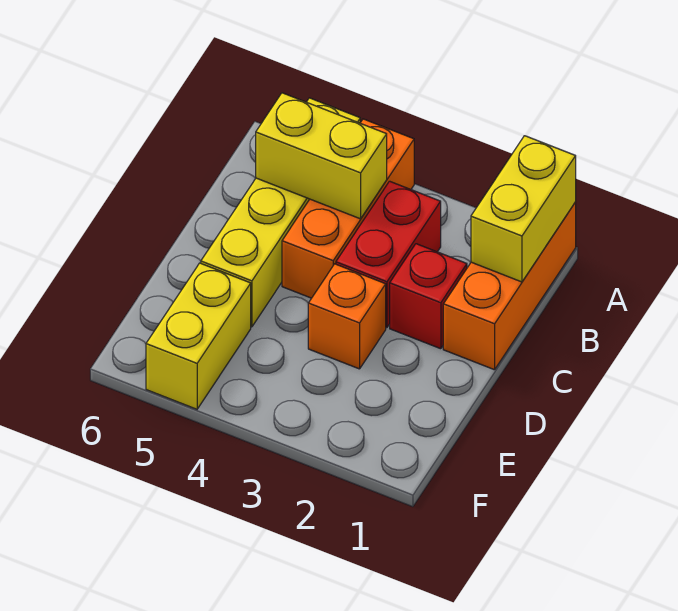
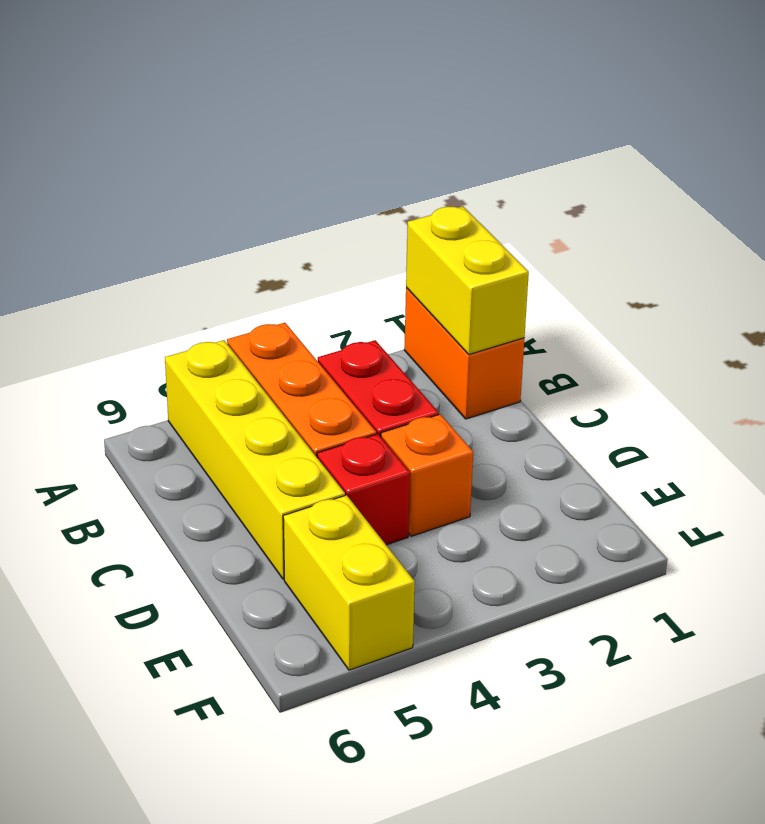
orange 1x3 brick [443,202,576,370] -> orange 1x2 brick [404,288,524,419]
yellow 1x2 brick [256,93,387,219] -> none
red 1x1 brick [390,244,467,349] -> red 1x1 brick moved to [317,434,410,545]

